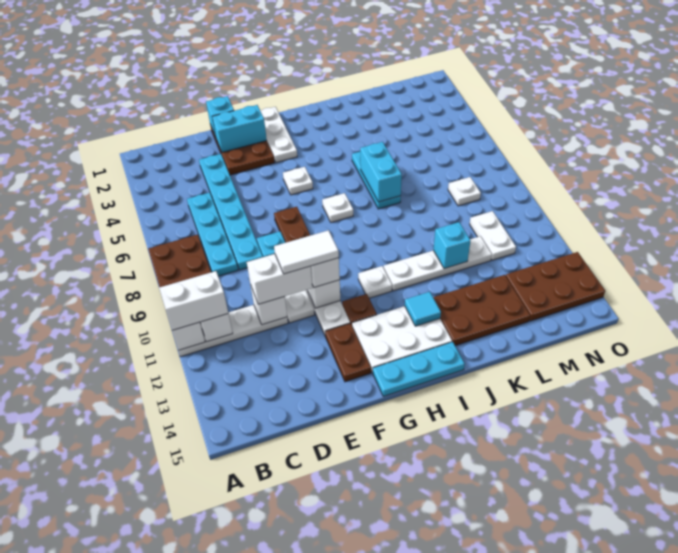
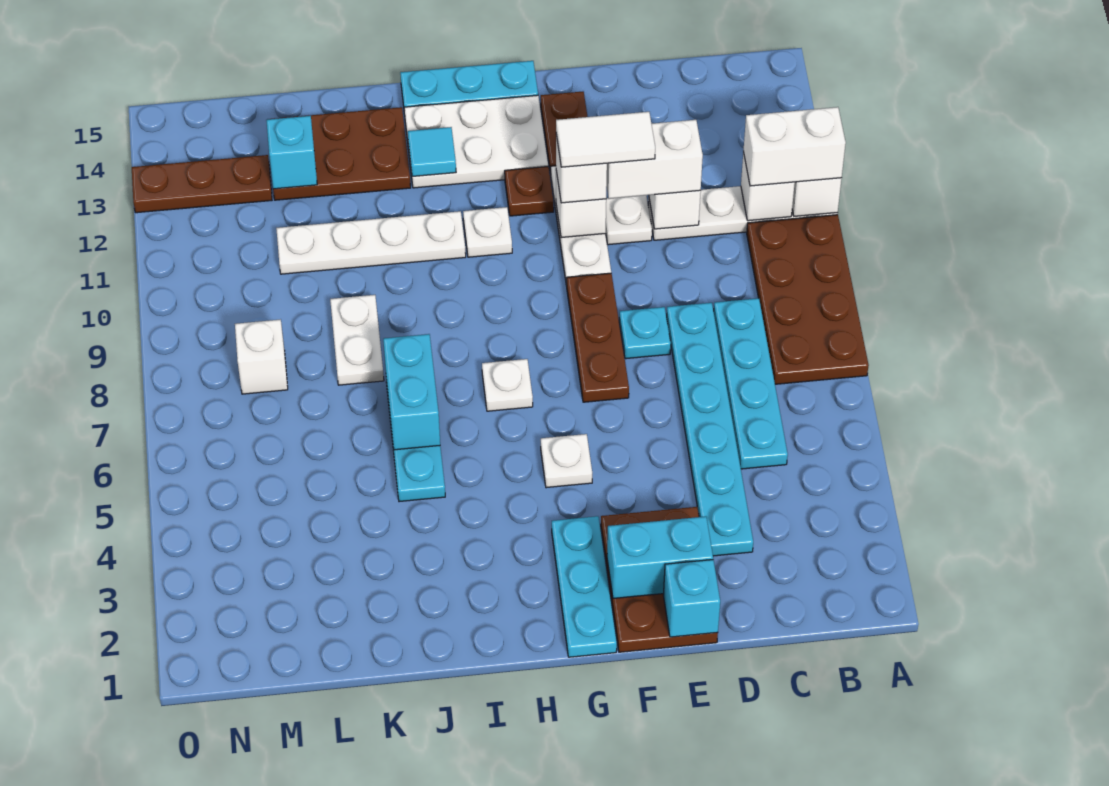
white 1x3 plate [260,107,297,163] -> cyan 1x3 plate [552,516,617,657]
cyan 1x1 brick [433,222,470,269] -> cyan 1x1 brick moved to [266,116,317,189]
white 1x1 plate [448,177,481,206] -> white 1x1 brick [235,319,288,394]
white 1x2 plate [470,211,516,260] -> white 1x2 plate moved to [330,295,384,385]
brown 2x3 plate [506,252,605,321] -> brown 1x3 plate [132,155,272,213]

